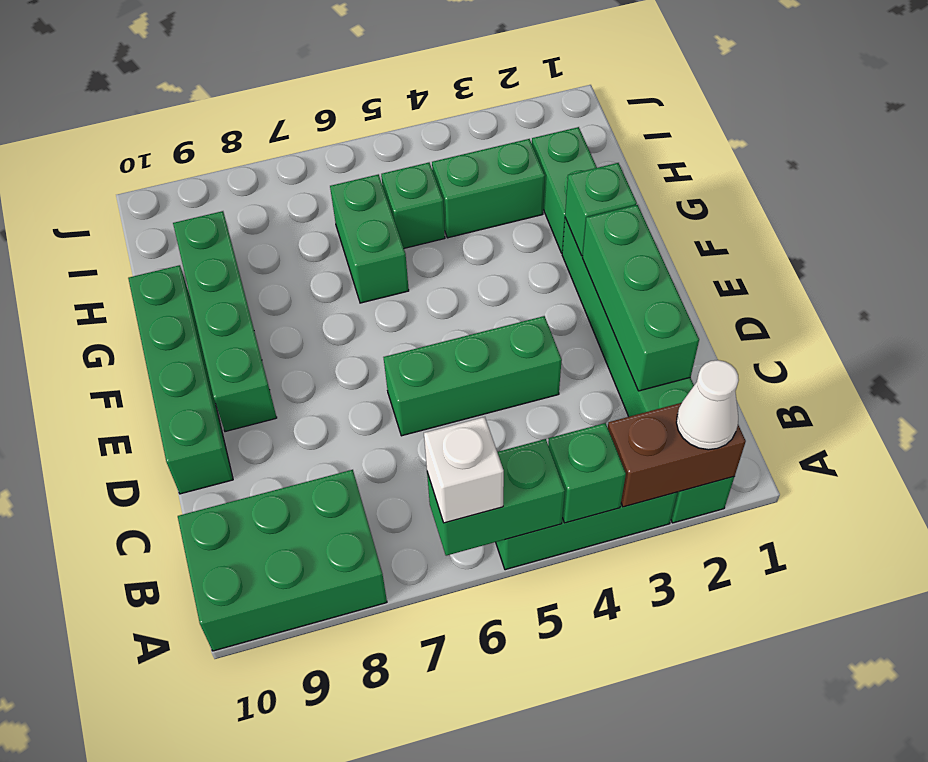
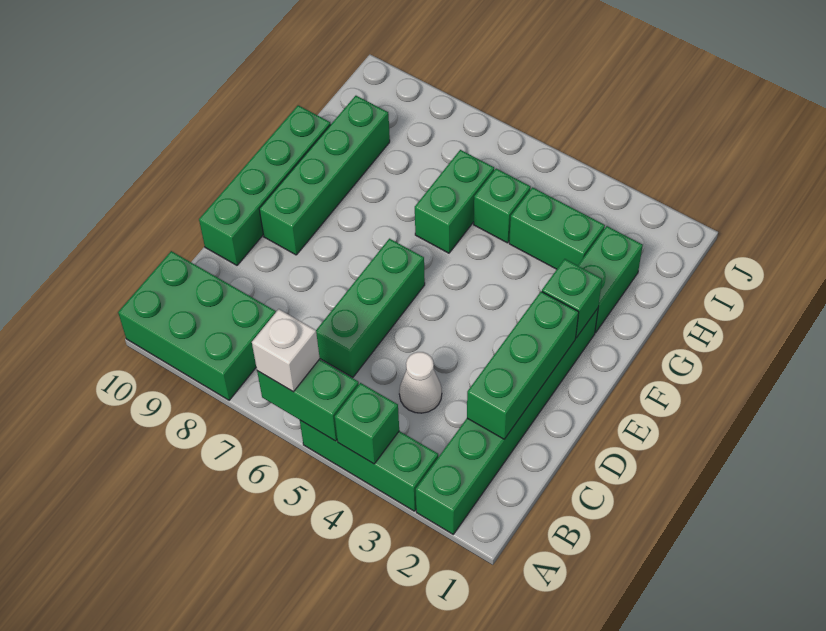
brown 1x2 brick [608,403,746,507] -> none
white 1x1 cone [676,360,739,450] -> white 1x1 cone moved to [399,352,442,413]
green 1x3 brick [384,316,562,436] -> green 1x3 brick turned to [316,239,425,378]

